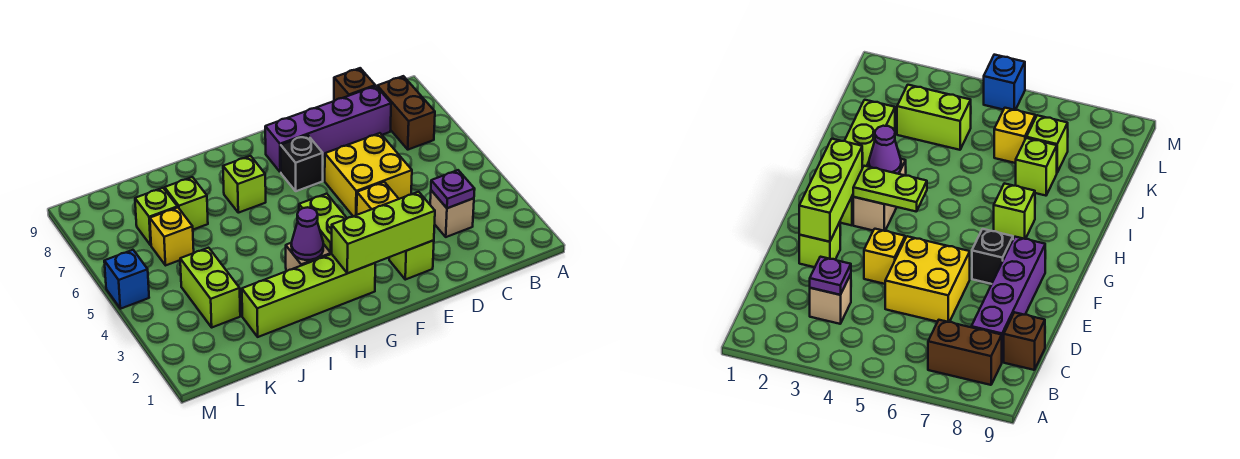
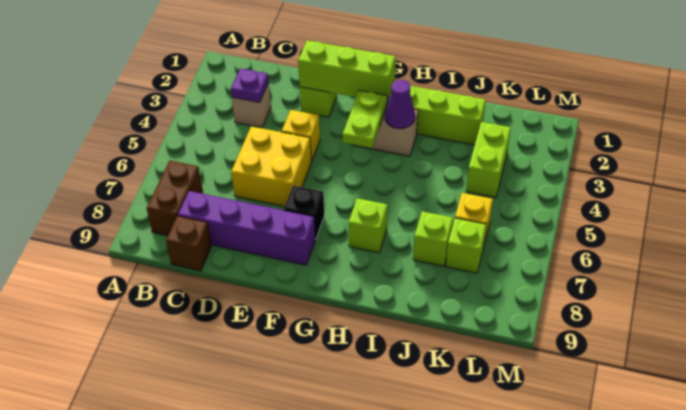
blue 1x1 brick [104,250,149,309] -> none

